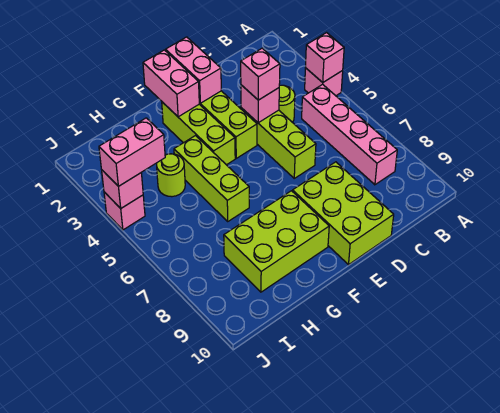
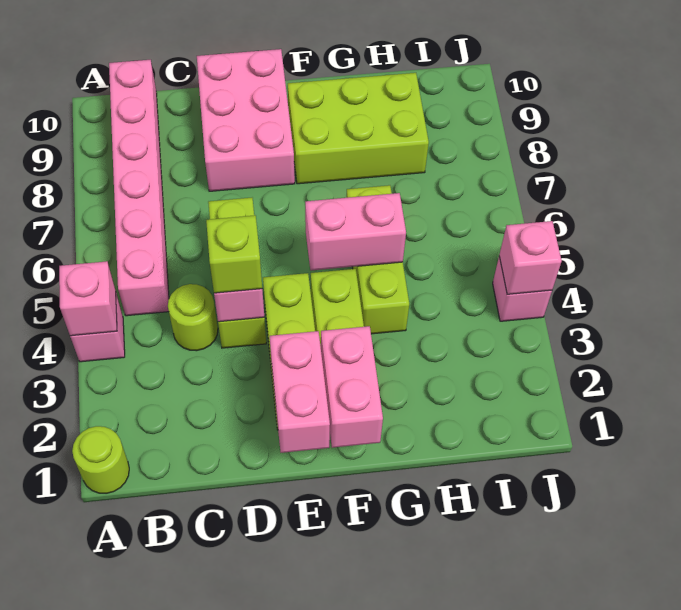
pink 1x4 brick [302,84,397,185] -> pink 1x6 brick [109,60,169,316]
pink 1x1 brick [241,48,280,100] -> lime 1x1 brick [206,215,262,293]
lime 2x3 brick [293,162,394,265] -> pink 2x3 brick [197,49,295,191]
lime 1x1 round brick [157,154,185,197] -> lime 1x1 round brick moved to [72,426,129,493]
pink 1x2 brick [99,118,165,186] -> pink 1x2 brick moved to [305,193,406,271]

